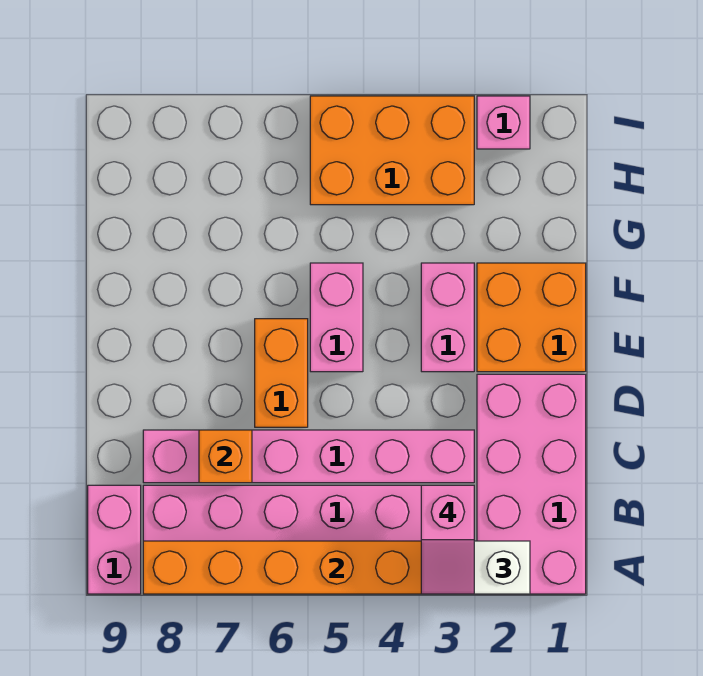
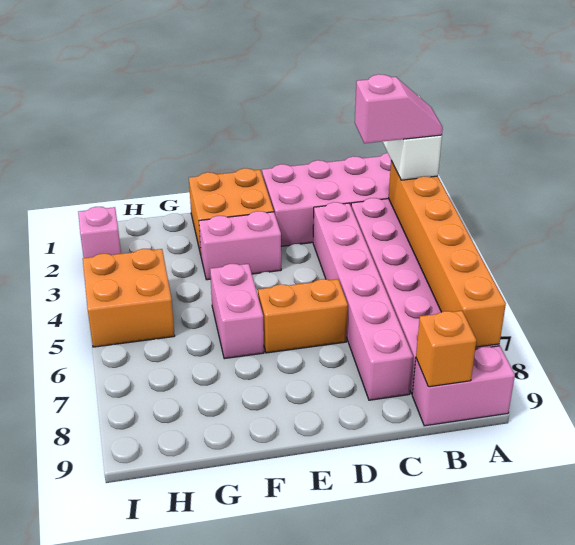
orange 1x1 brick [199,430,252,483] -> orange 1x1 brick moved to [416,311,476,387]
pink 1x2 brick [310,263,363,372] -> pink 1x2 brick turned to [210,264,264,359]
orange 2x3 brick [310,96,474,205] -> orange 2x2 brick [83,249,175,347]

